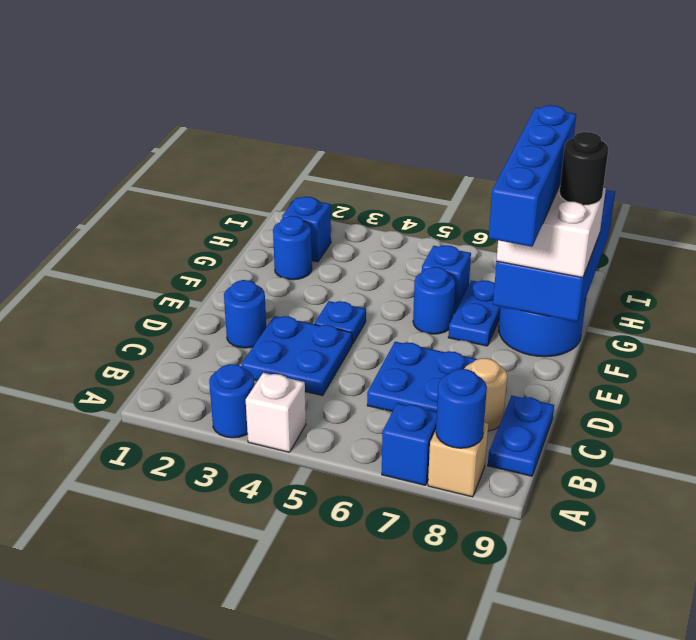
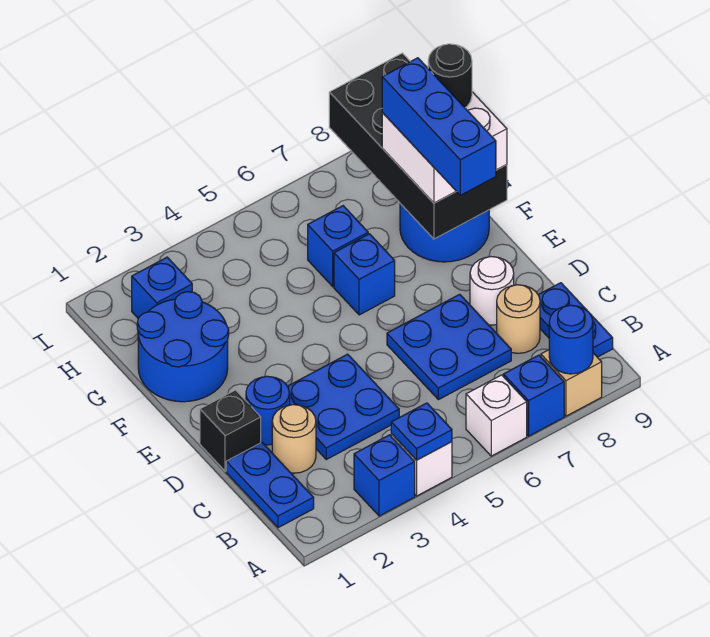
blue 1x1 round brick [209,364,254,438] -> blue 1x1 brick [354,435,415,516]
none -> white 1x1 brick [466,375,527,456]
none -> tan 1x1 round brick [272,405,316,473]
none -> black 1x1 brick [200,390,261,471]
none -> white 1x1 round brick [470,257,514,325]
blue 1x1 plate [314,301,366,344] -> blue 1x1 plate moved to [391,403,452,460]
blue 1x4 brick [489,105,576,247] -> blue 1x3 brick [382,58,496,195]
blue 1x1 round brick [413,267,455,334] -> blue 1x1 brick [334,234,395,315]
blue 1x2 plate [448,280,500,346] -> blue 1x2 plate moved to [226,442,314,528]
blue 2x4 brick [493,190,615,322] -> black 2x4 brick [329,53,507,239]
blue 1x1 round brick [273,216,312,280] -> blue 2x2 round brick [137,292,229,402]

